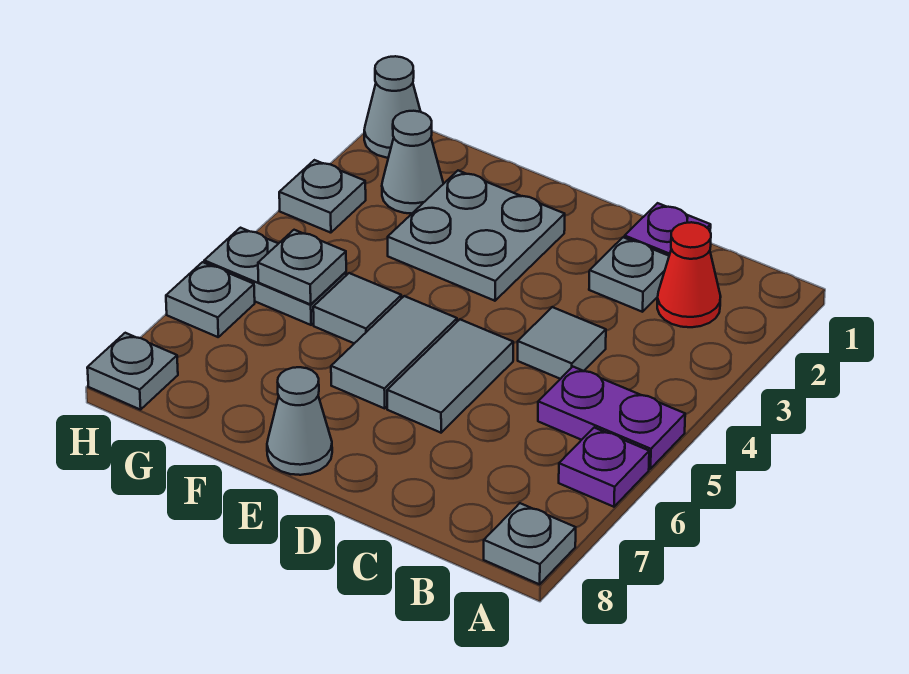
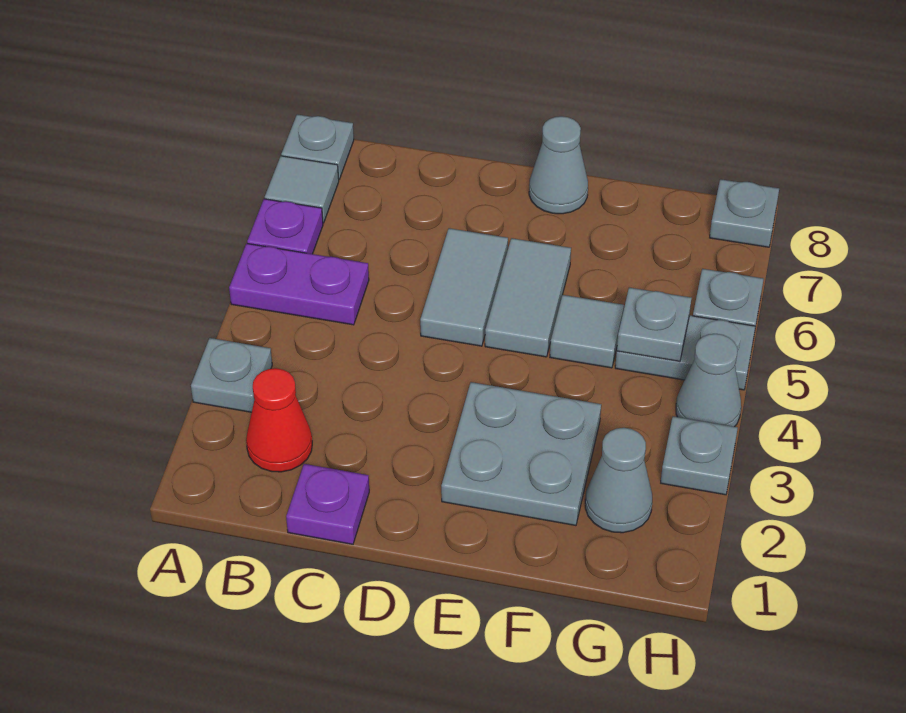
grey 1x1 plate [589,237,669,312] -> grey 1x1 plate moved to [191,338,272,412]
grey 1x1 tile [518,307,606,379] -> grey 1x1 tile moved to [265,156,339,223]
grey 1x1 cone [364,56,421,158] -> grey 1x1 cone moved to [676,334,741,427]

